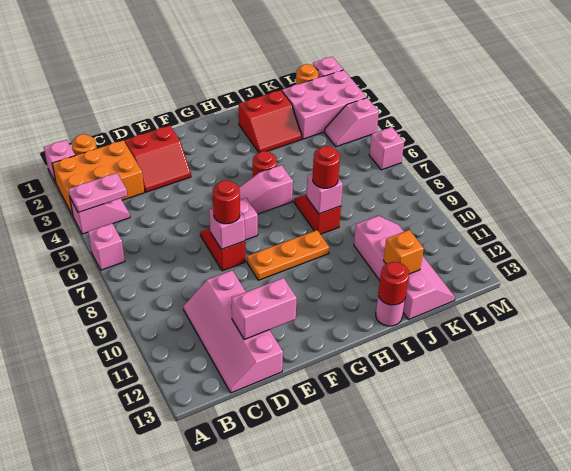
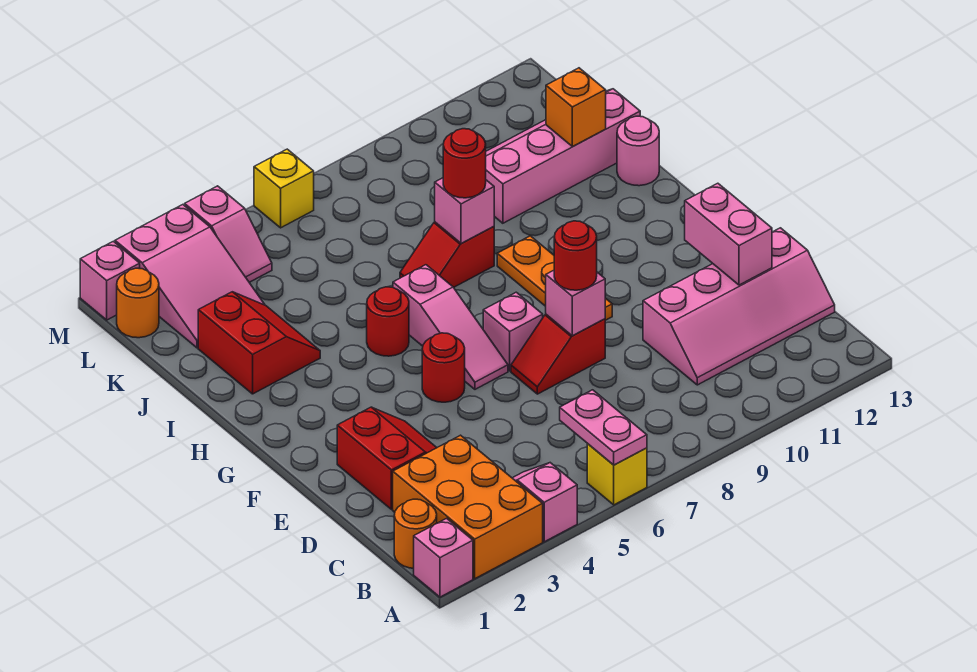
pink 1x2 plate [68,173,127,213] -> pink 1x2 plate moved to [560,390,647,465]
pink 1x1 brick [88,223,125,270] -> yellow 1x1 brick [587,444,647,505]
red 1x1 round brick [378,262,409,305] -> red 1x1 round brick moved to [422,333,465,402]
pink 2x3 brick [282,70,367,139] -> pink 2x3 slope [115,205,265,348]
pink 1x1 brick [369,127,404,170] -> yellow 1x1 brick [254,149,314,228]

